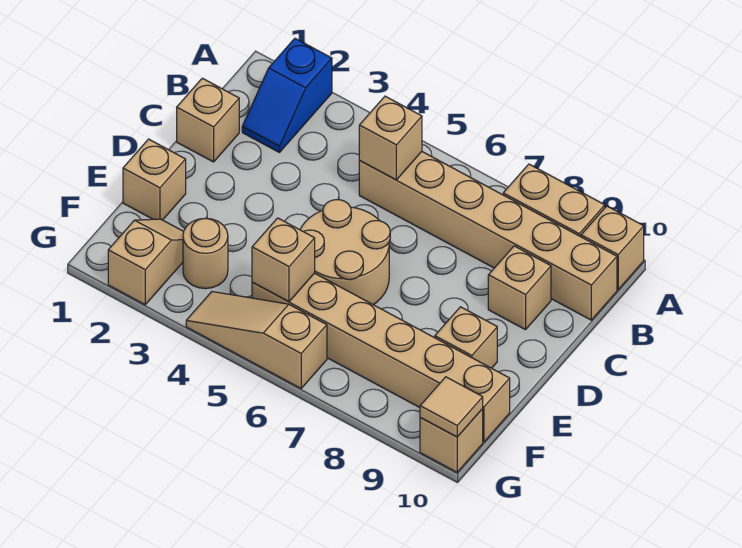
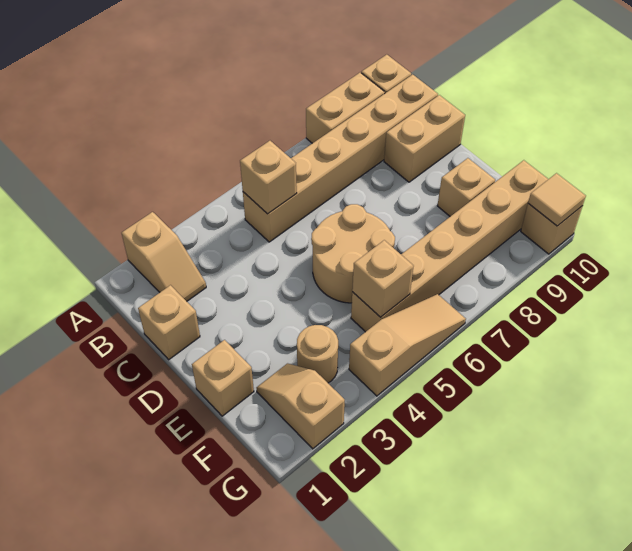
blue 1x2 slope [242,39,332,153] -> tan 1x2 slope [122,212,206,301]
tan 1x1 brick [488,246,551,330] -> tan 1x2 brick [384,95,465,182]
tan 1x3 slope [186,292,327,388] -> tan 1x3 slope turned to [349,294,466,396]

